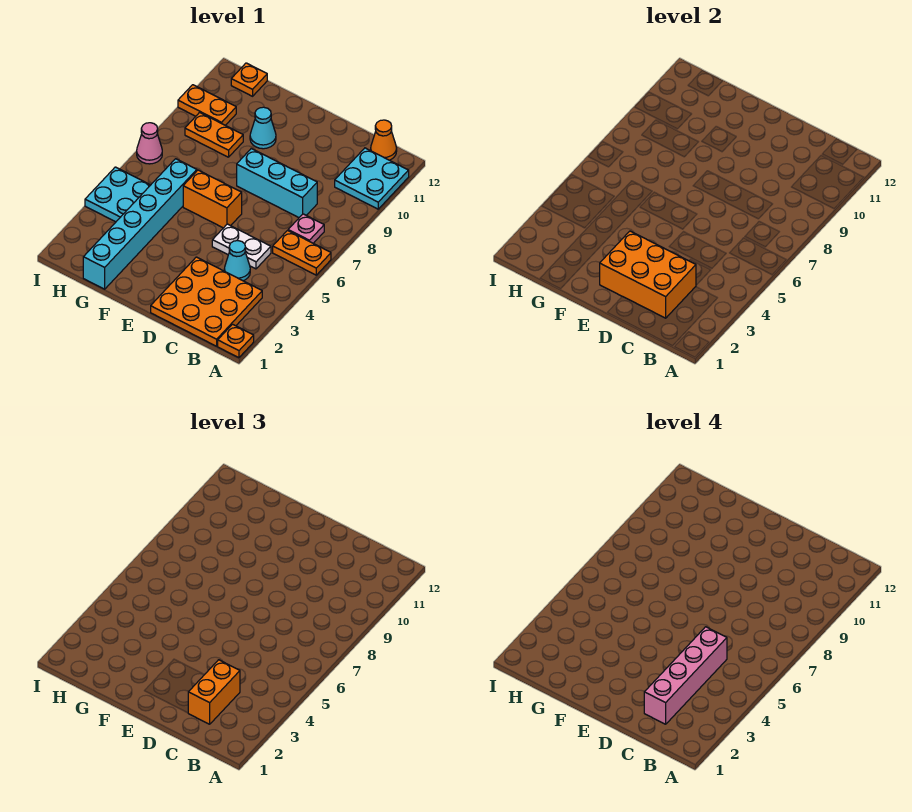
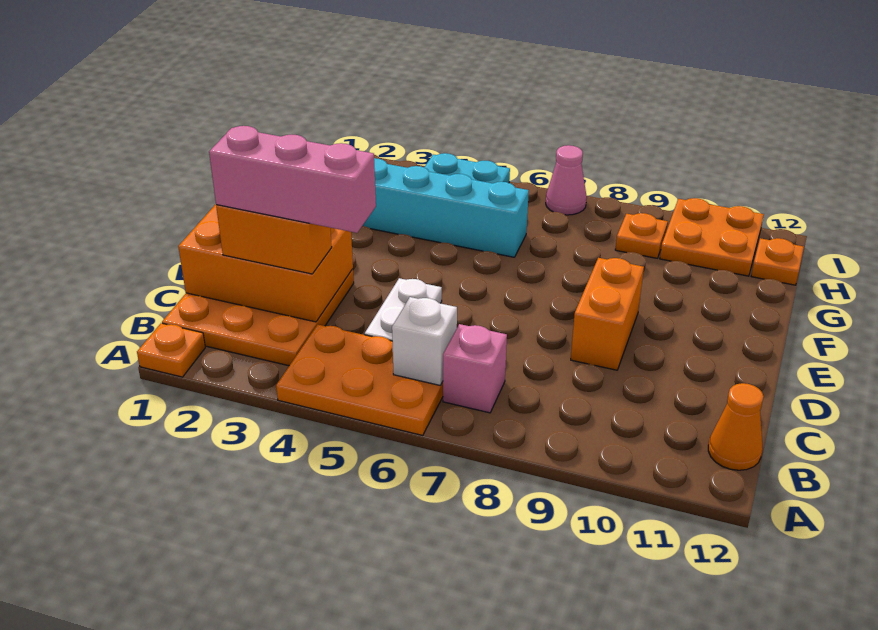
orange 1x2 plate [273,230,331,275] -> orange 2x3 plate [276,325,443,435]
cyan 2x2 plate [335,148,409,209] -> none
none -> white 1x1 brick [392,297,457,385]
pink 1x1 plate [288,214,324,243] -> pink 1x1 brick [443,324,507,413]
orange 2x3 brick [600,231,696,318] -> orange 2x3 brick turned to [178,204,353,322]
pink 1x4 brick [644,627,727,724] -> pink 1x3 brick [209,126,376,233]
cyan 1x1 cone [224,241,250,281] -> none
cyan 1x3 brick [237,148,317,218] -> none
orange 1x2 brick [183,170,242,228] -> orange 1x2 brick moved to [571,258,644,370]
cyan 1x1 cone [250,107,276,149] -> none
orange 1x2 plate [185,112,243,157] -> orange 1x1 plate [615,213,668,258]
orange 1x2 plate [178,85,236,125] -> orange 2x2 plate [660,198,764,276]

